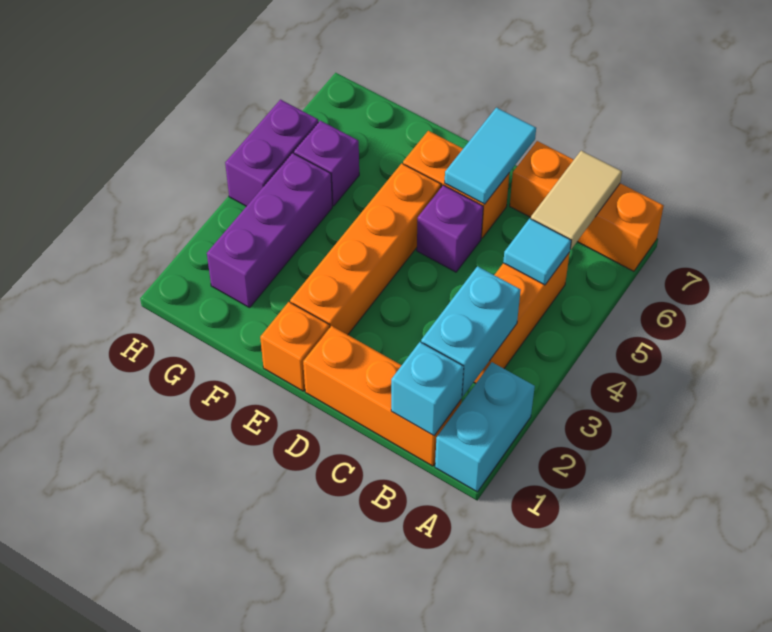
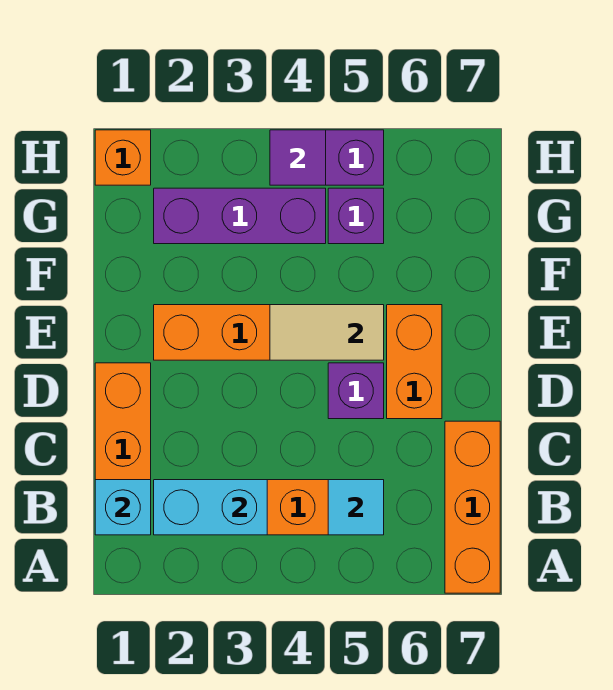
cyan 1x2 brick [435,362,535,492] -> none
tan 1x2 tile [531,151,622,249] -> tan 1x2 tile moved to [270,305,384,360]
cyan 1x2 tile [445,108,536,204] -> none
orange 1x1 brick [260,302,330,391] -> orange 1x1 brick moved to [95,130,151,185]
none -> purple 1x1 tile [270,130,326,185]

